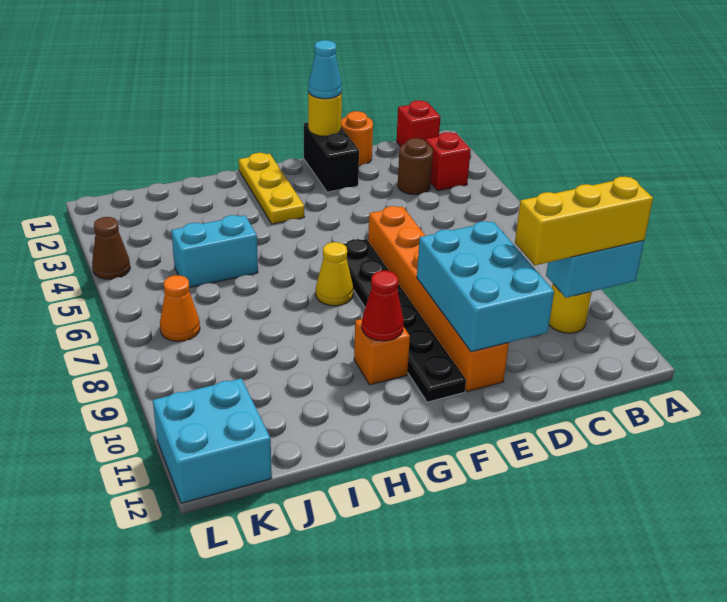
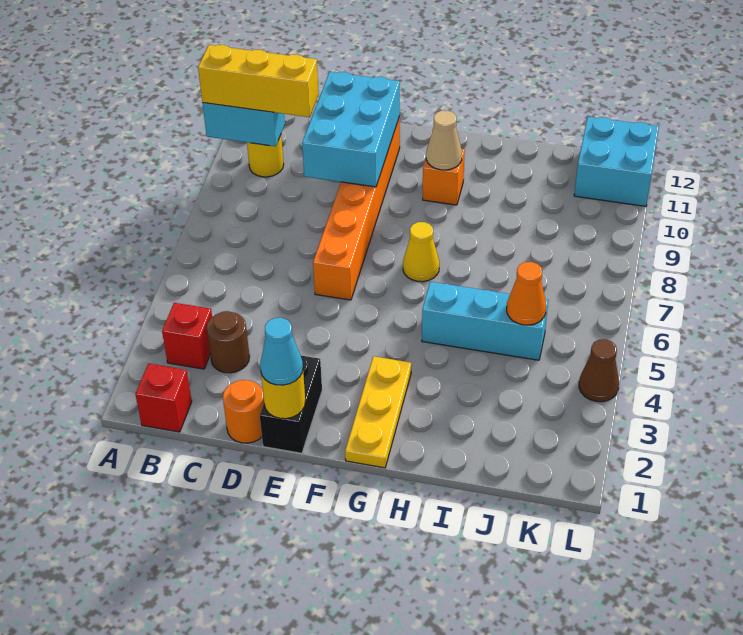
black 1x6 plate [344,239,466,402] -> none
red 1x1 cone [362,271,404,341] -> tan 1x1 cone [426,111,462,170]
cyan 1x2 brick [171,215,258,288] -> cyan 1x3 brick [422,282,548,360]
orange 1x1 cone [160,275,200,341] -> orange 1x1 cone moved to [507,262,546,325]

